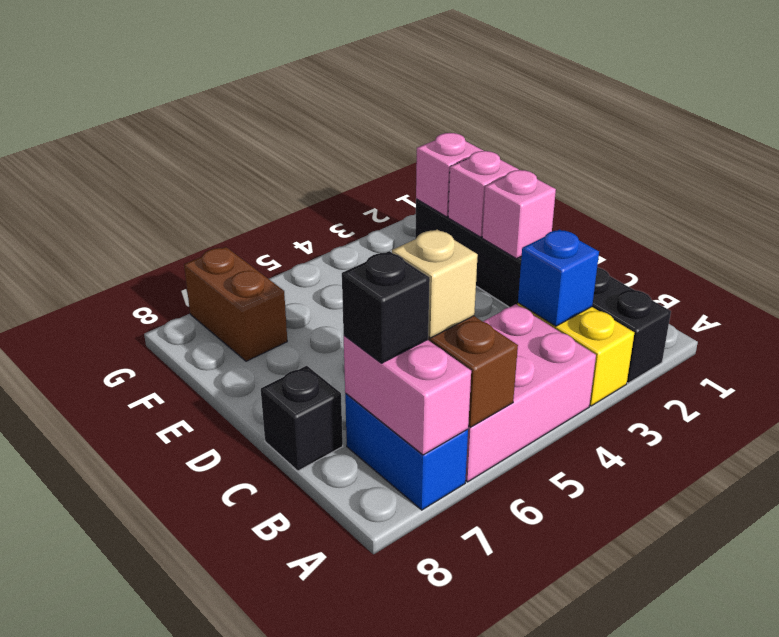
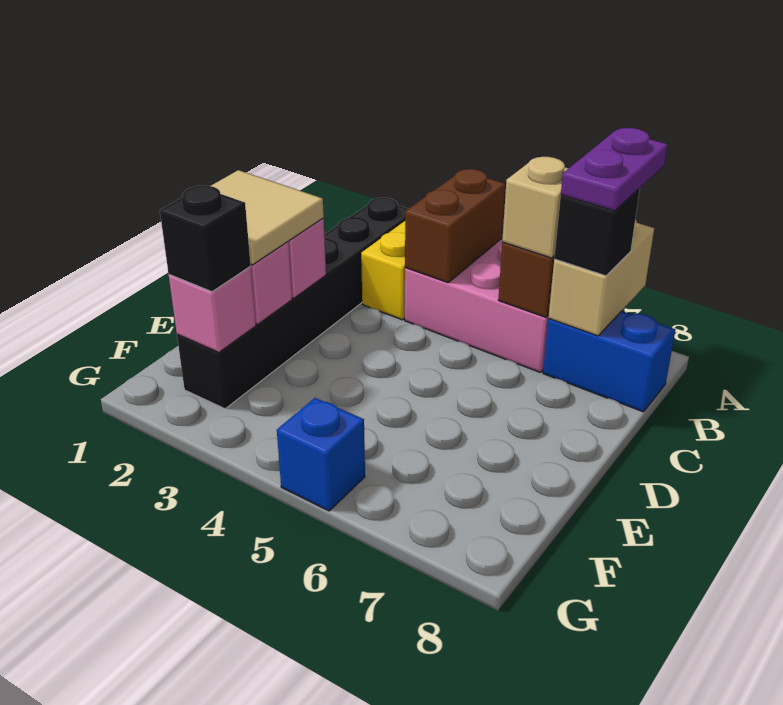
blue 1x2 brick [345,394,468,510] -> blue 1x2 brick turned to [543,311,675,412]
pink 1x2 brick [344,336,471,455] -> tan 1x2 brick [548,219,654,336]
none -> purple 1x2 plate [561,128,668,211]
blue 1x1 brick [518,229,599,326] -> blue 1x1 brick moved to [277,398,365,511]
black 1x1 brick [261,366,343,471] -> black 1x1 brick moved to [160,186,251,292]
none -> tan 2x2 tile [211,170,324,265]
brown 1x2 brick [184,247,287,361] -> brown 1x2 brick moved to [405,169,505,283]

